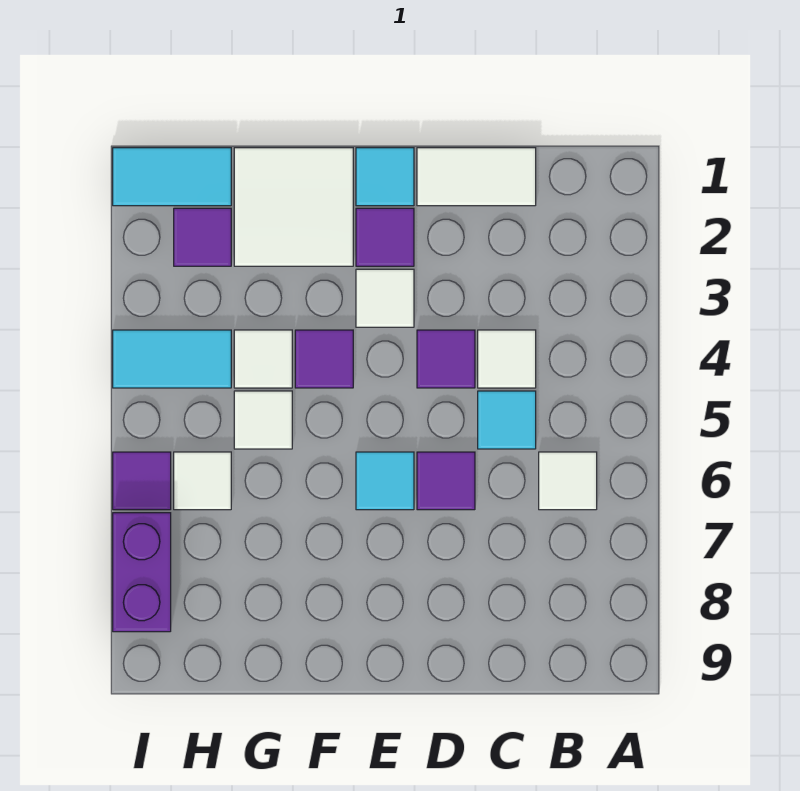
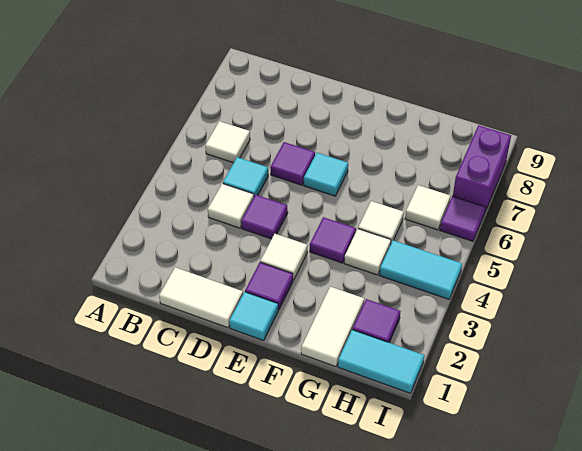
white 2x2 tile [234,148,353,266] -> white 1x2 tile [301,287,364,367]

